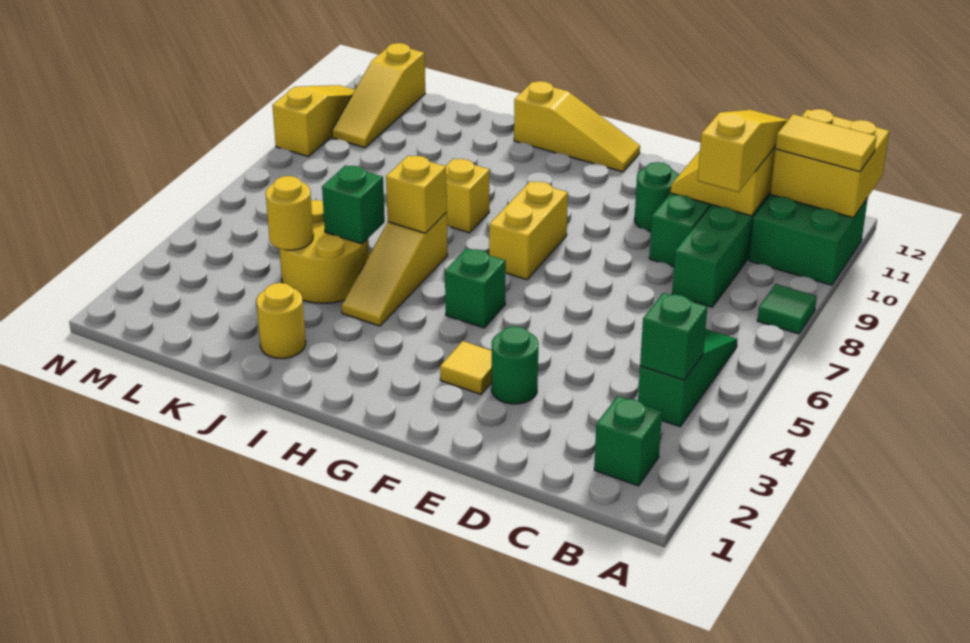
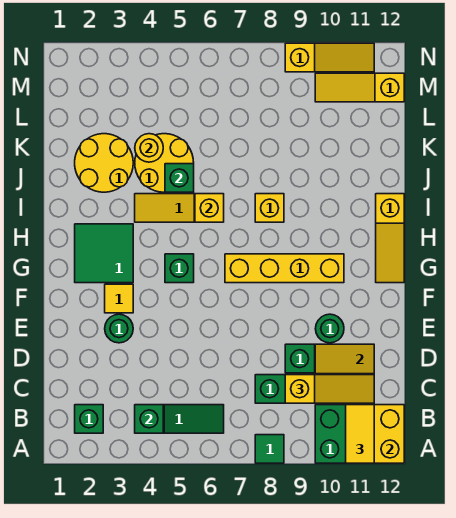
none -> green 2x2 tile [75,224,133,283]
yellow 1x2 brick [489,181,568,280] -> yellow 1x4 brick [225,254,344,283]
yellow 1x1 round brick [256,283,306,358] -> yellow 2x2 round brick [75,134,133,192]

